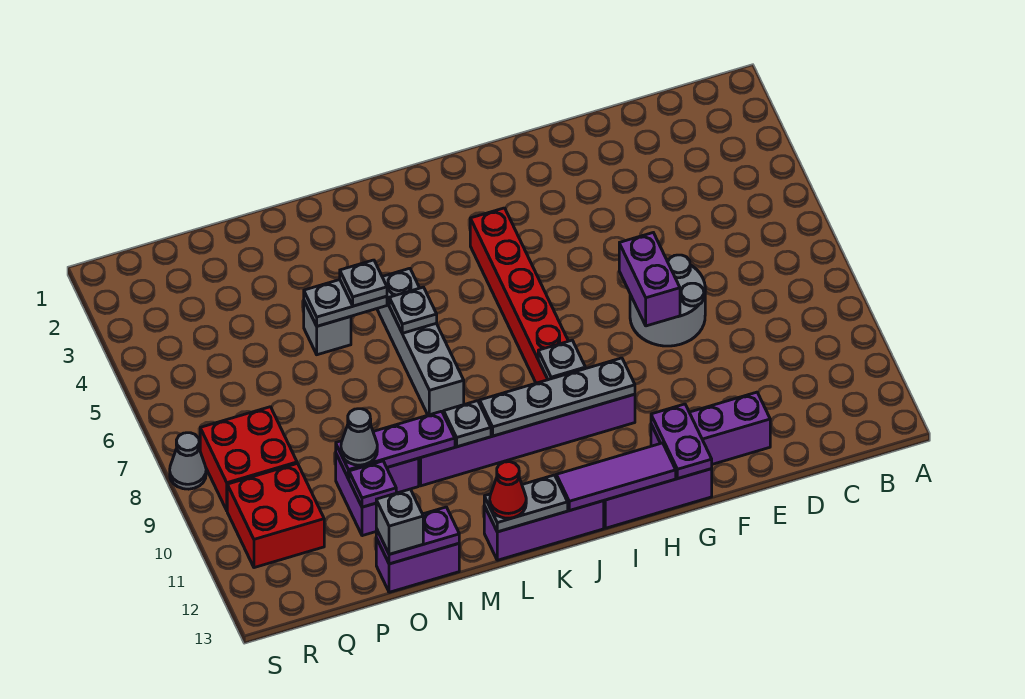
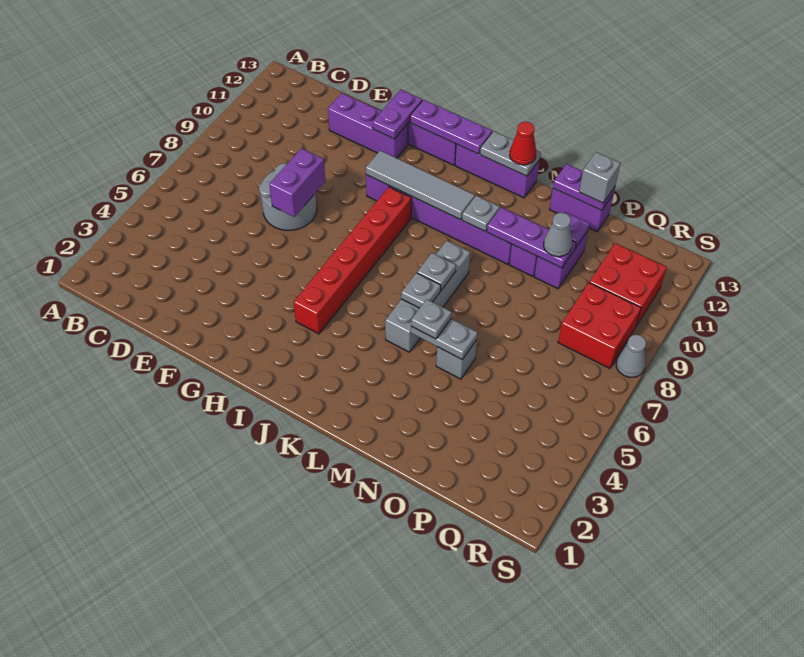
grey 1x4 plate [480,358,635,436] -> grey 1x4 tile [366,151,475,220]
purple 1x3 tile [556,443,676,510] -> purple 1x3 plate [410,100,492,154]
grey 1x1 plate [538,340,585,380] -> grey 1x1 plate moved to [417,253,456,290]

